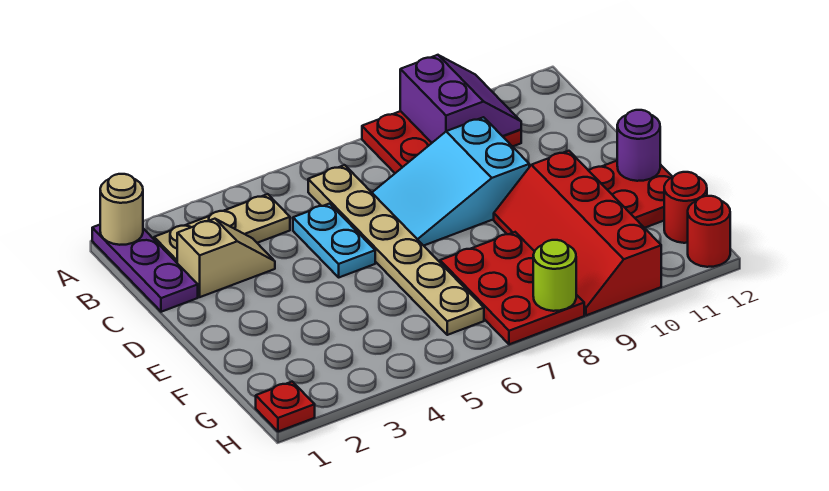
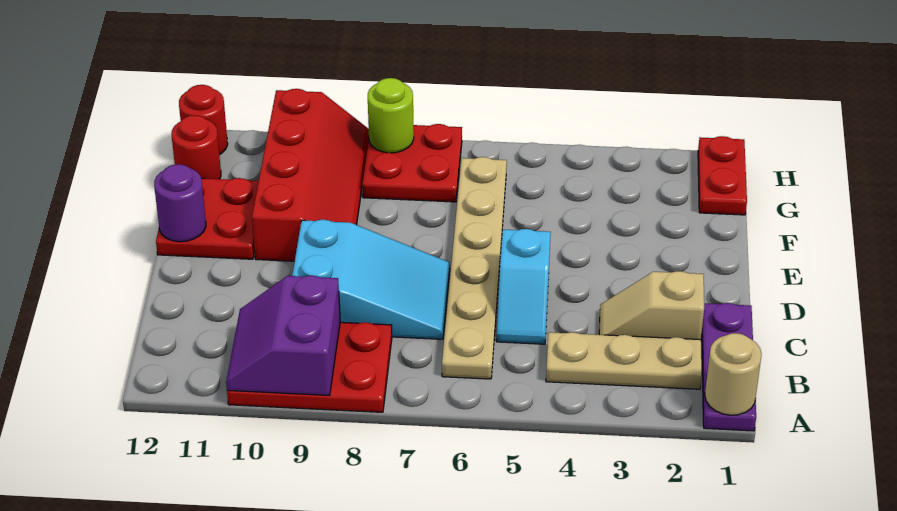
cyan 1x2 plate [293,204,375,277] -> cyan 1x2 slope [497,229,551,344]
red 2x3 plate [440,232,584,344] -> red 2x2 plate [362,124,462,202]
red 1x1 plate [256,382,315,432] -> red 1x2 plate [698,136,747,215]

